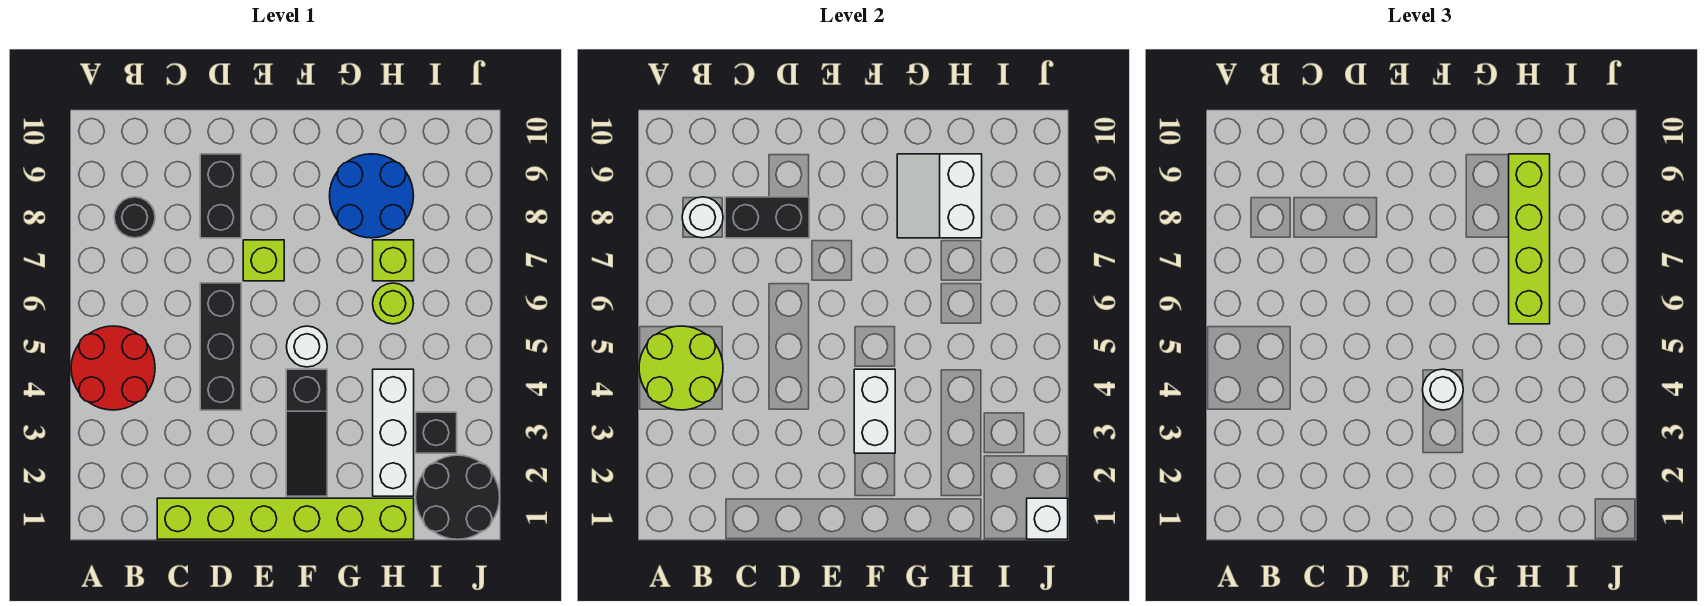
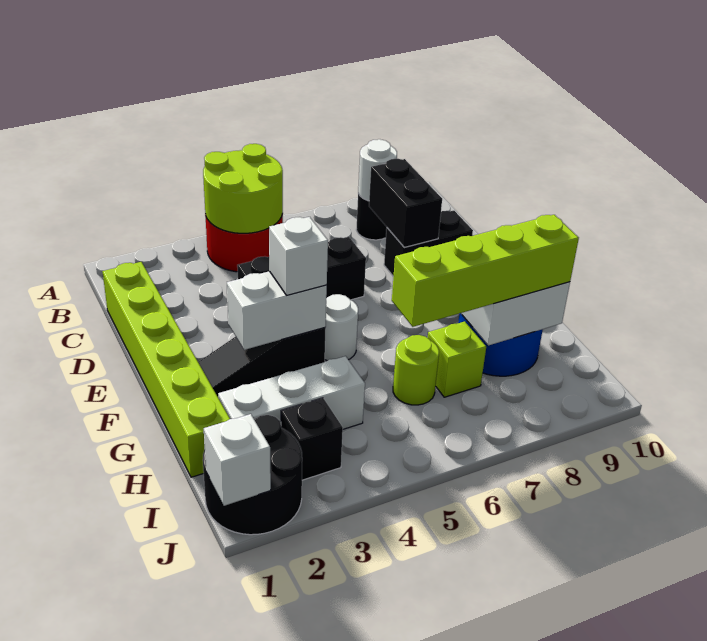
lime 1x1 brick [243,240,284,281] -> none
white 1x1 round brick [1422,369,1463,410] -> white 1x1 brick [269,217,328,295]

